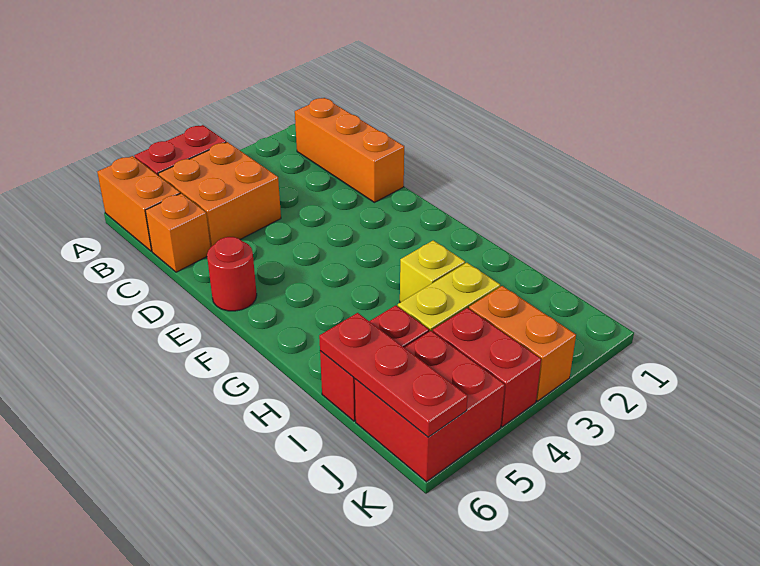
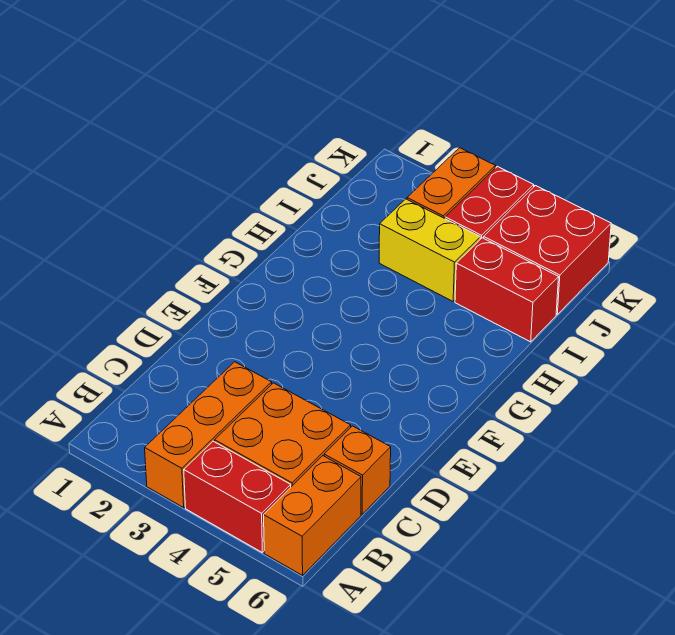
orange 1x3 brick [295,98,404,202] -> orange 1x3 brick moved to [145,362,272,508]
red 1x1 round brick [207,237,257,311] -> none
yellow 1x1 brick [400,240,465,302] -> none
red 1x3 plate [319,313,468,437] -> none

